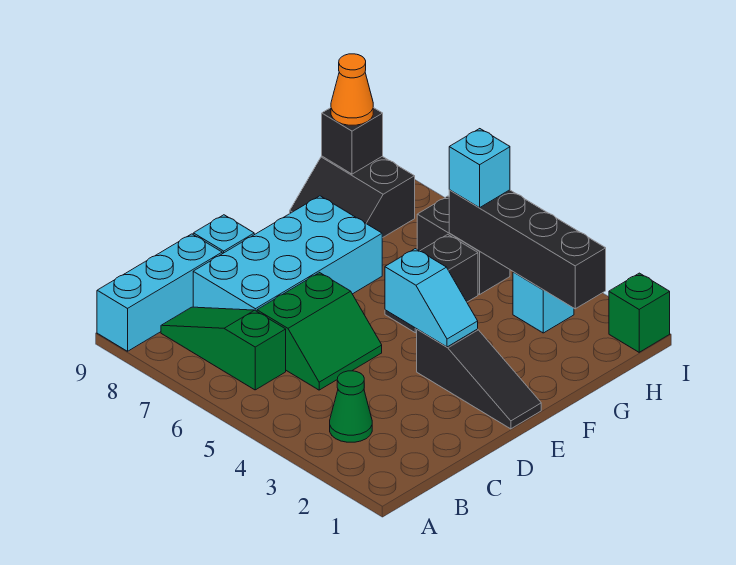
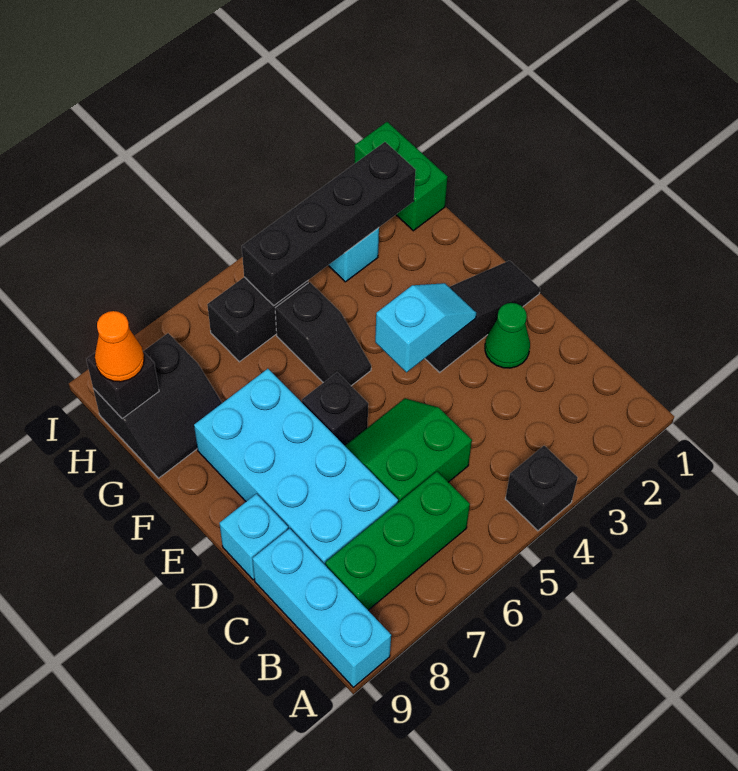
none -> black 1x1 brick [505,446,578,531]
green 1x1 cone [330,371,372,442] -> green 1x1 cone moved to [485,303,530,368]
green 1x3 slope [161,307,286,390] -> green 1x3 brick [325,472,470,610]
green 2x2 slope [257,273,382,390] -> green 2x2 slope turned to [345,398,472,503]
none -> black 1x1 brick [302,373,368,446]
cyan 1x1 brick [449,129,510,208] -> none
green 1x1 brick [609,273,670,352] -> green 1x2 brick [355,122,448,231]

